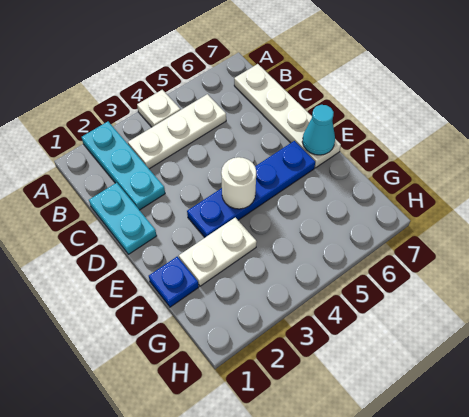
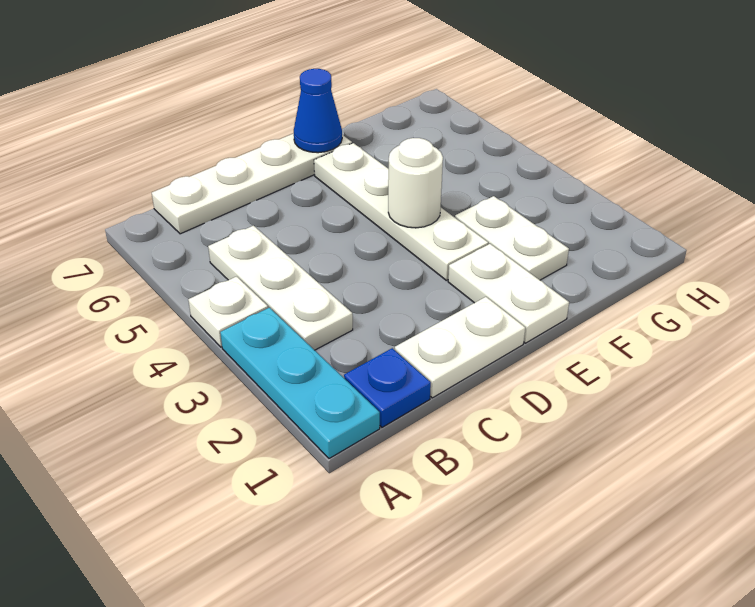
cyan 1x3 plate [82,122,165,210] -> cyan 1x3 plate turned to [220,308,380,459]
cyan 1x2 plate [89,183,157,254] -> white 1x2 plate [395,297,525,398]
none -> white 1x2 plate [448,244,569,343]
blue 1x4 plate [187,141,315,237] -> white 1x4 plate [314,143,488,280]
cyan 1x1 cone [302,105,335,155] -> blue 1x1 cone [294,69,342,153]
blue 1x1 plate [149,257,199,307] -> blue 1x1 plate moved to [344,348,431,427]

